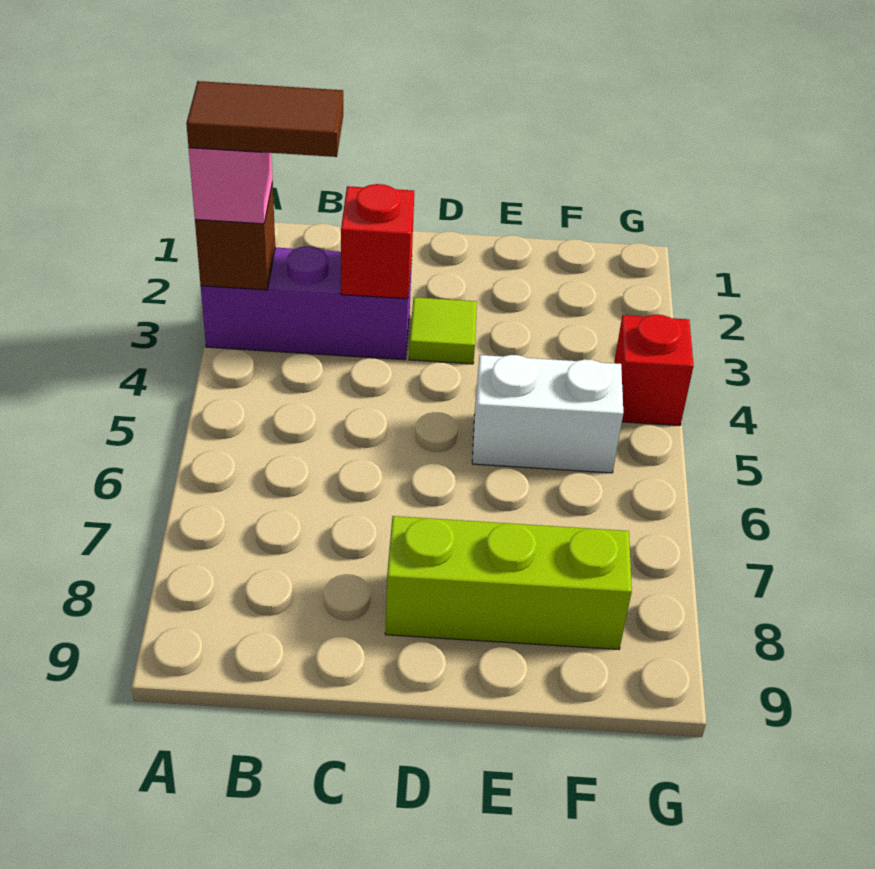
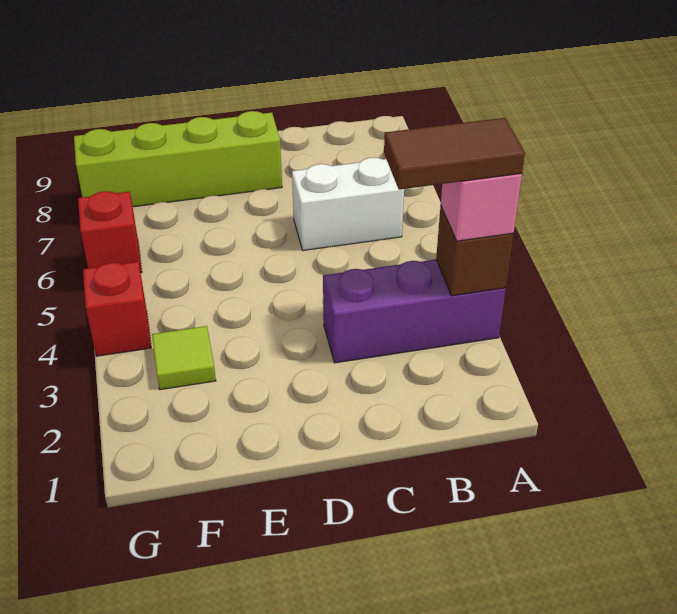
red 1x1 brick [341,184,414,299] -> red 1x1 brick moved to [78,191,142,273]
lime 1x1 tile [409,297,477,364] -> lime 1x1 tile moved to [152,326,216,390]
lime 1x3 brick [385,516,632,649] -> lime 1x4 brick [74,111,282,207]
white 1x2 brick [472,355,623,473] -> white 1x2 brick moved to [292,158,404,251]

